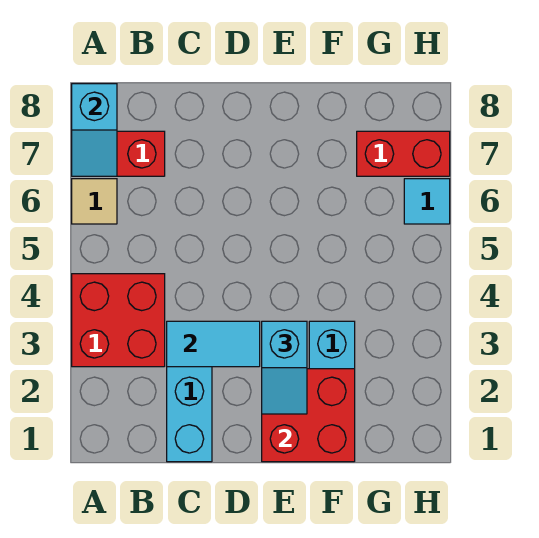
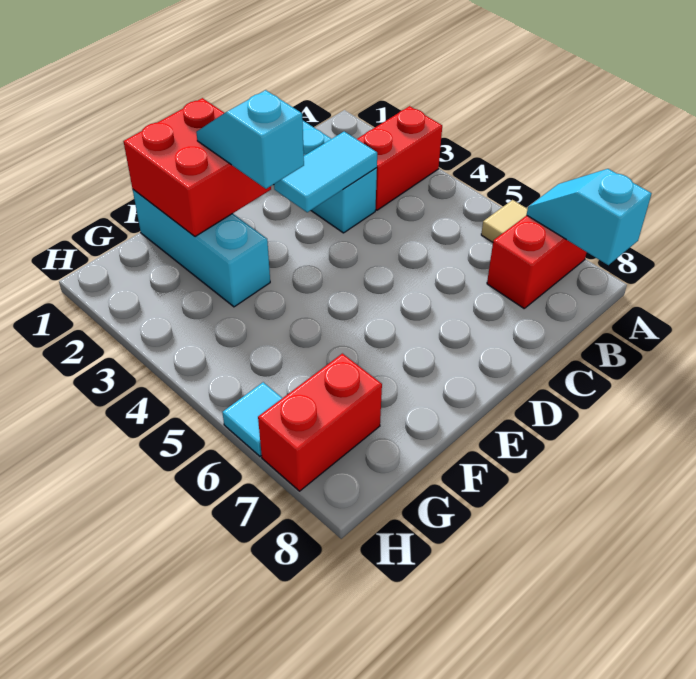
red 2x2 brick [72,274,165,367] -> red 1x2 brick [357,106,442,210]

